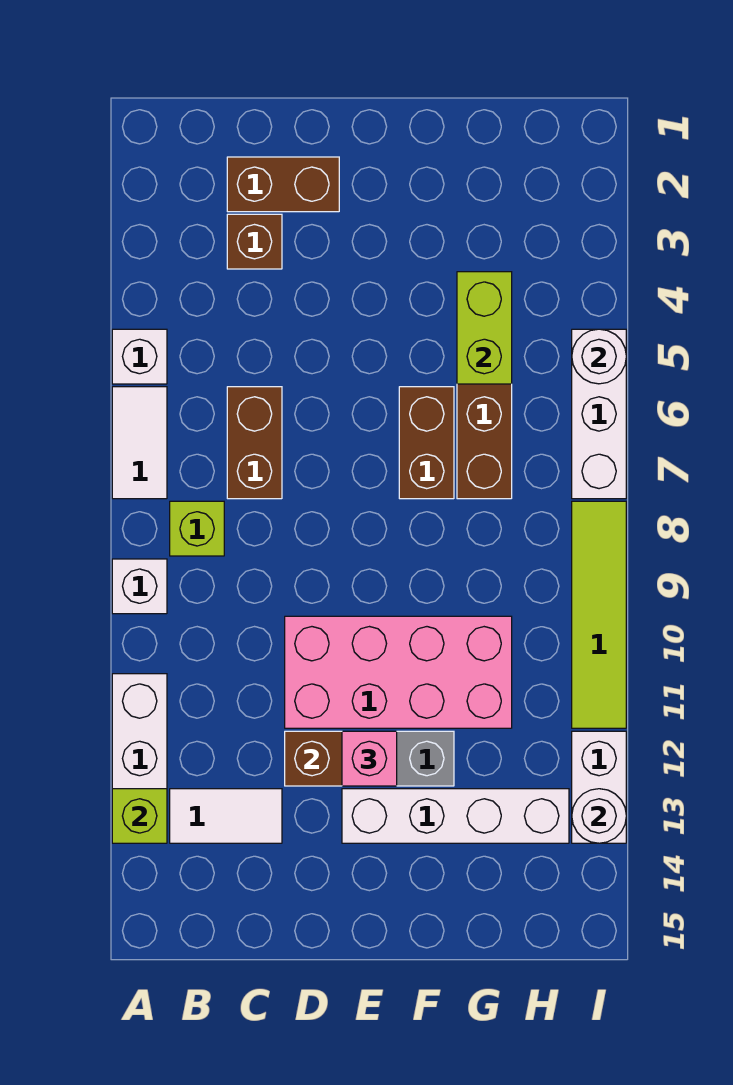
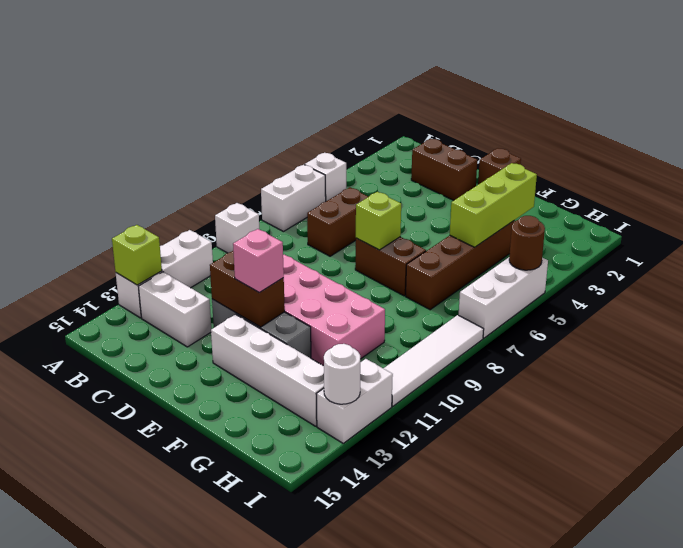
white 1x2 tile [112,387,167,499] -> white 1x2 brick [261,165,326,232]
lime 1x1 brick [170,501,224,556] -> lime 1x1 brick moved to [356,192,401,250]
white 1x2 tile [170,789,282,843] -> white 1x2 brick [139,272,211,347]
brown 1x1 brick [227,214,282,269] -> brown 1x1 brick moved to [478,148,521,185]
brown 1x2 brick [399,387,454,499] -> brown 1x2 brick turned to [355,237,426,296]
lime 1x2 brick [457,272,512,384] -> lime 1x3 brick [450,163,537,247]
white 1x1 round brick [572,329,626,384] -> brown 1x1 round brick [509,216,545,270]
lime 1x4 tile [572,501,626,728] -> white 1x4 tile [384,315,484,406]

